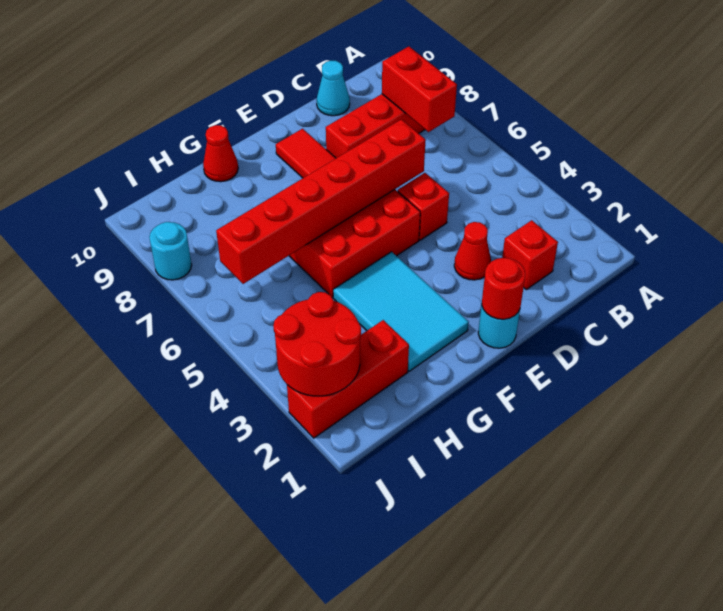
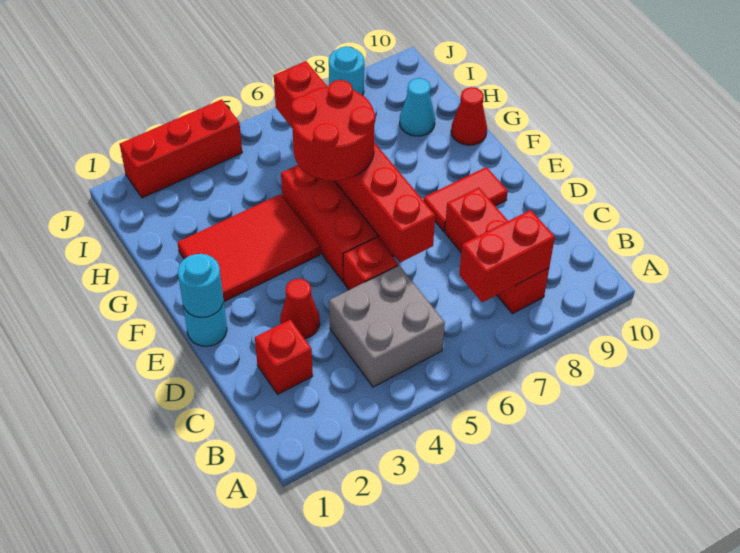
none -> grey 2x2 brick [329,266,445,387]
cyan 1x1 cone [317,61,350,116] -> cyan 1x1 cone moved to [400,78,435,136]
red 1x1 round brick [482,258,525,319] -> cyan 1x1 round brick [178,254,223,317]
cyan 2x3 tile [333,252,469,371] -> red 2x3 tile [177,194,320,302]
red 1x3 brick [287,320,409,438] -> red 1x3 brick turned to [120,99,242,198]
red 2x2 round brick [274,292,361,396] -> red 2x2 round brick moved to [291,80,375,181]

